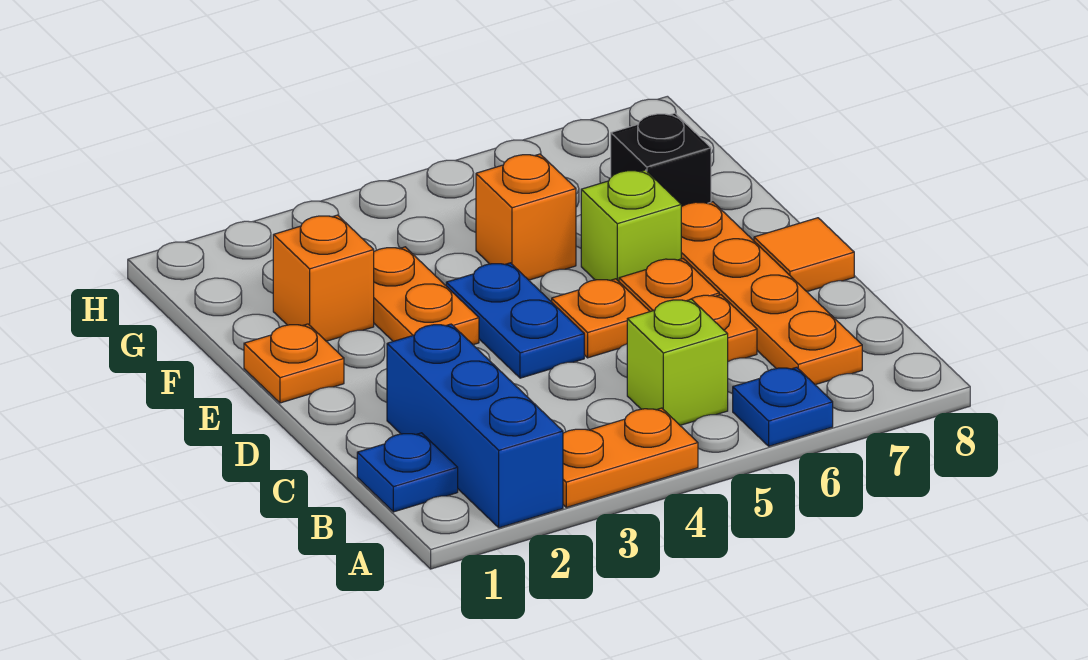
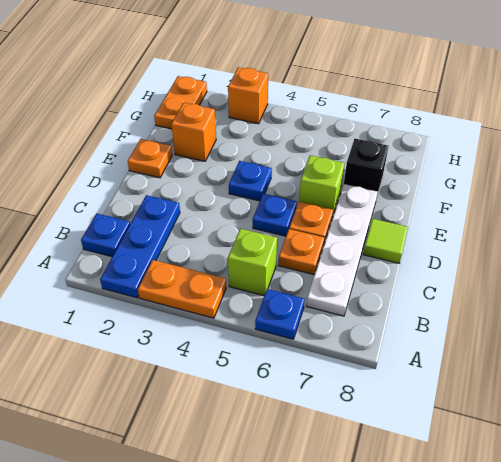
blue 1x3 brick [387,324,563,528] -> blue 1x3 plate [100,195,180,298]
orange 1x4 plate [681,202,862,385] -> white 1x4 plate [306,184,378,316]
blue 1x2 plate [446,263,584,378] -> blue 1x1 plate [229,161,272,201]
orange 1x1 plate [552,279,650,358] -> blue 1x1 plate [253,194,297,236]
orange 1x1 tile [754,218,854,292] -> lime 1x1 tile [363,219,408,263]
orange 1x2 plate [374,247,479,345] -> orange 1x2 plate moved to [154,76,207,129]
orange 1x1 brick [476,154,576,280] -> orange 1x1 brick moved to [228,67,268,124]

